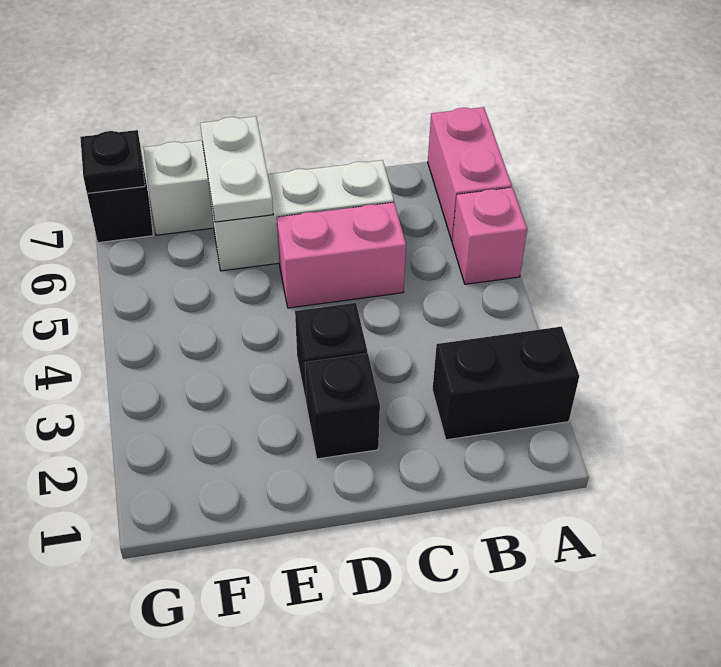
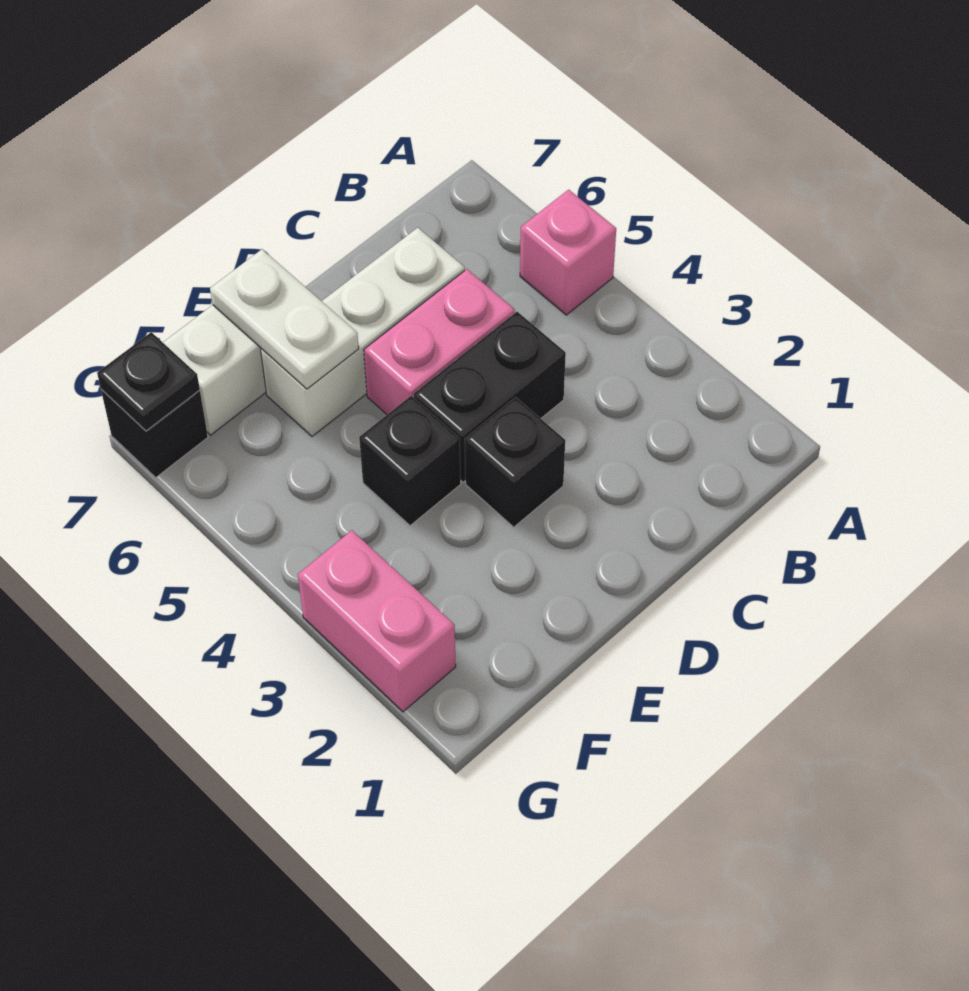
black 1x2 brick [432,327,579,440] -> black 1x2 brick moved to [414,312,566,482]
pink 1x2 brick [428,107,512,241] -> pink 1x2 brick moved to [298,530,456,712]
black 1x1 brick [305,353,380,459] -> black 1x1 brick moved to [359,396,461,526]

